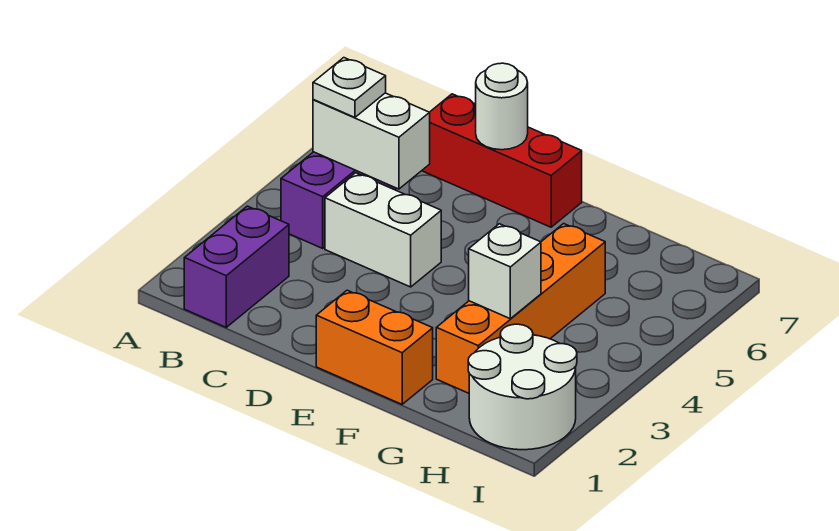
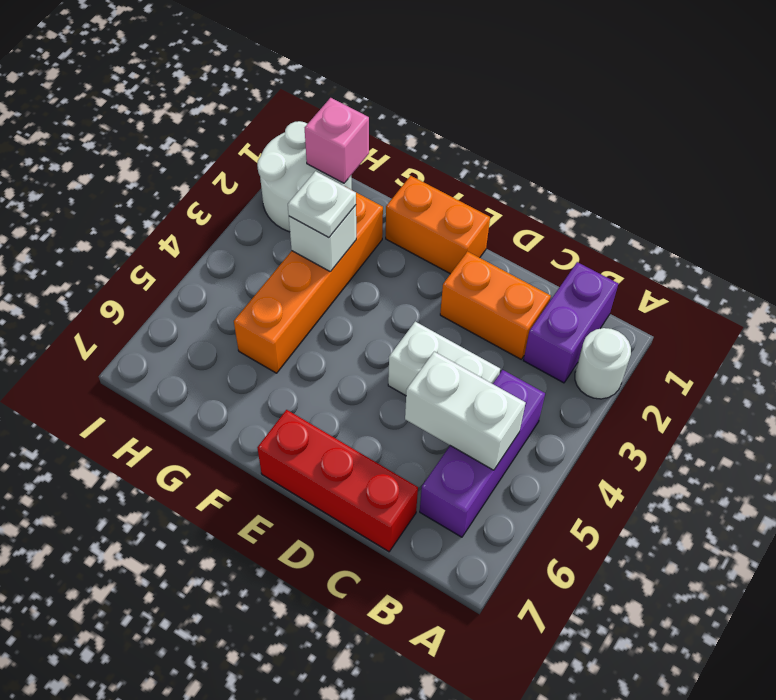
white 1x1 plate [313,58,386,117] -> white 1x1 plate moved to [288,171,356,238]
none -> orange 1x2 brick [440,252,551,359]
white 1x1 round brick [476,63,528,150] -> white 1x1 round brick moved to [575,328,631,399]
none -> pink 1x1 brick [305,98,369,183]

